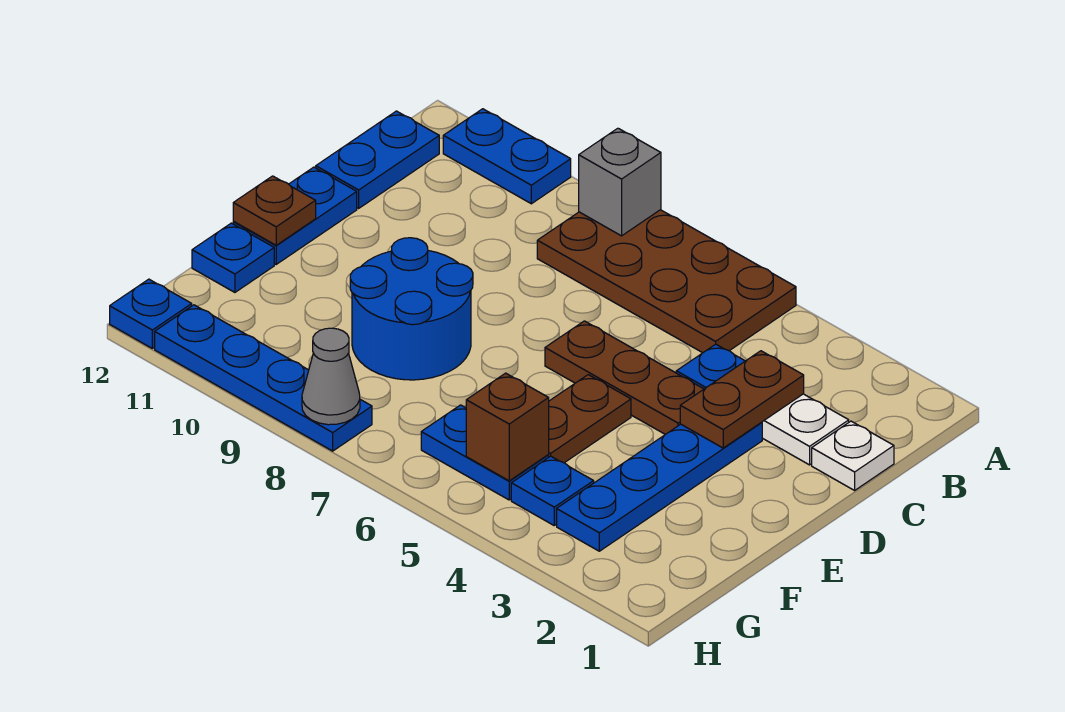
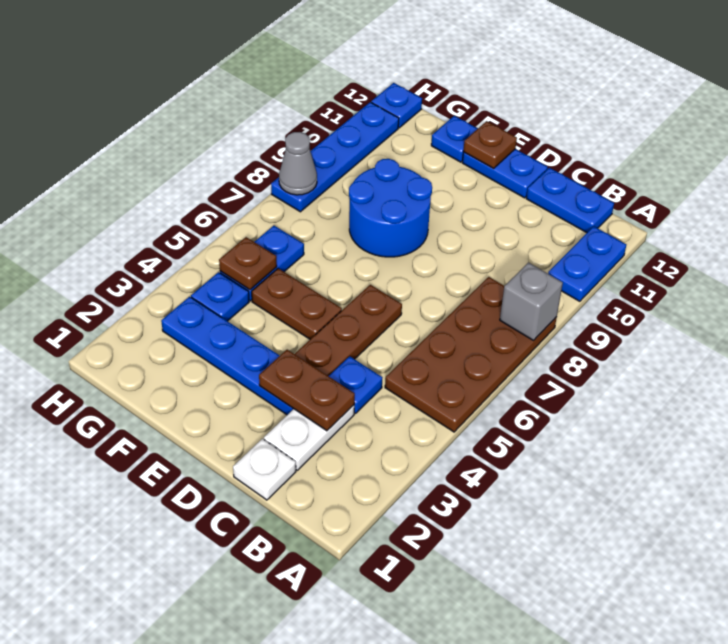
brown 1x1 brick [466,373,549,481] -> brown 1x1 plate [219,237,277,290]

